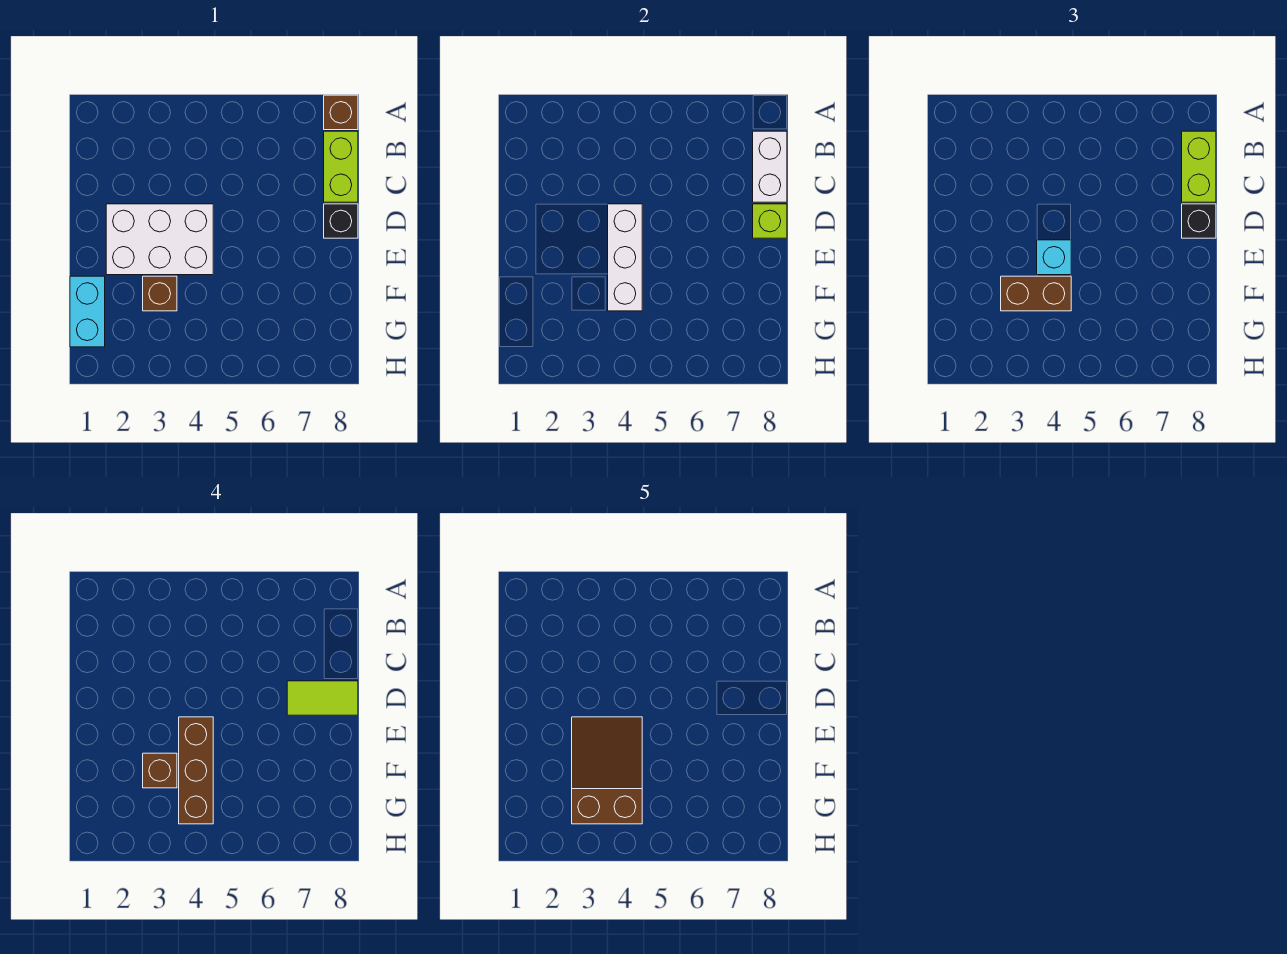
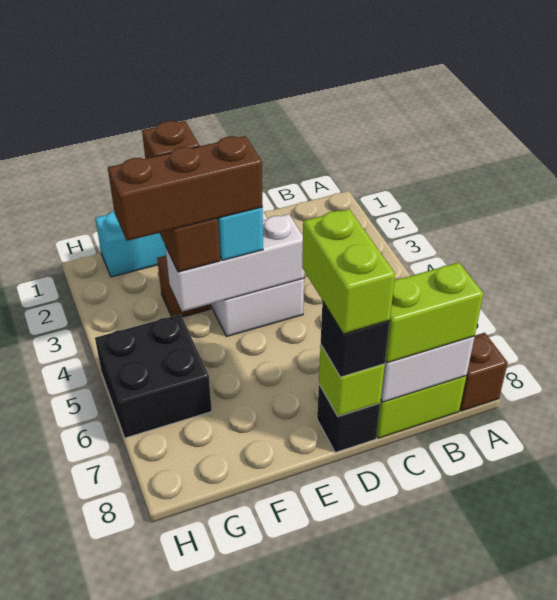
lime 1x2 tile [287,681,358,715] -> lime 1x2 brick [302,209,395,334]
brown 2x3 slope [572,717,642,824] -> none
none -> black 2x2 brick [95,314,212,438]

